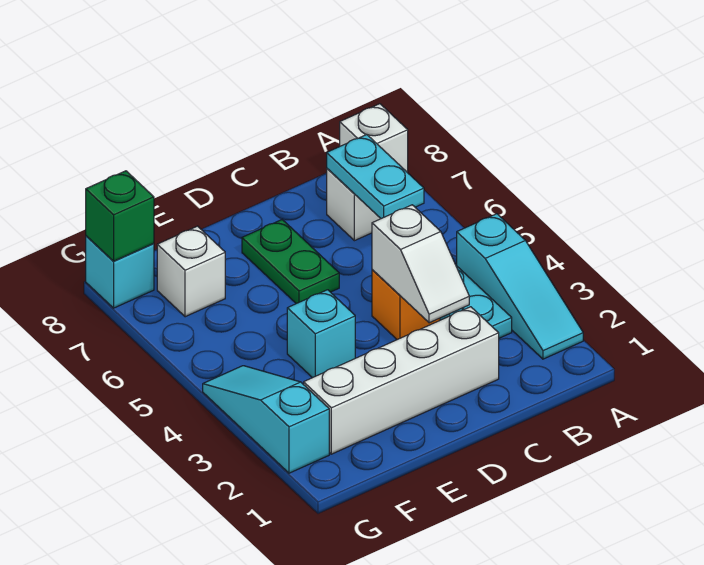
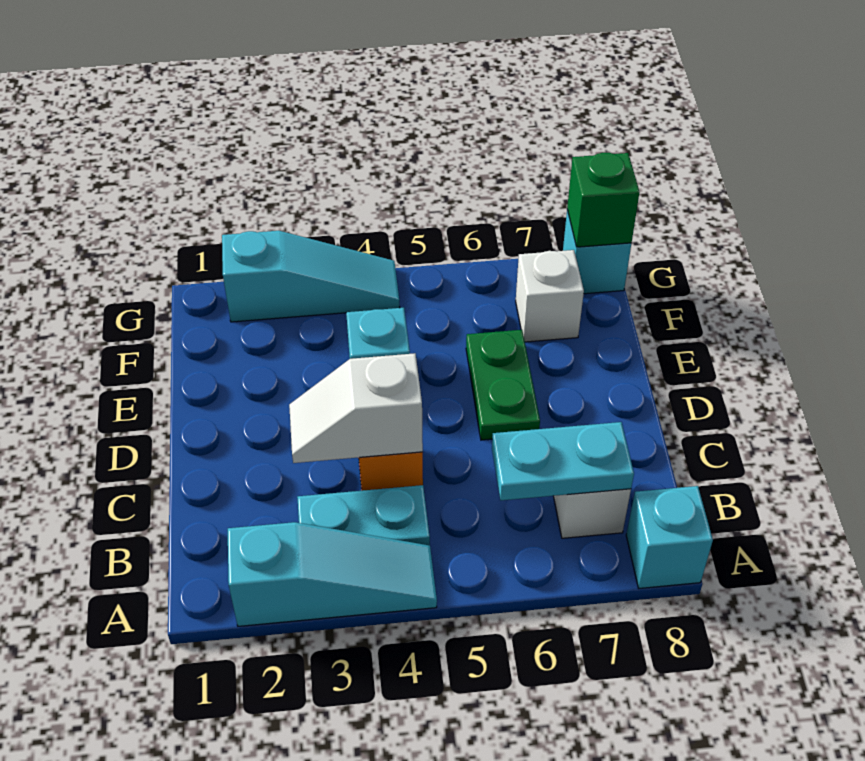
cyan 1x3 slope [457,214,583,359] -> cyan 1x3 slope turned to [228,522,437,626]
white 1x1 brick [340,104,408,173] -> cyan 1x1 brick [626,486,713,588]
white 1x4 brick [304,307,499,454] -> none
green 1x2 plate [242,220,339,304] -> green 1x2 plate turned to [466,330,540,440]

